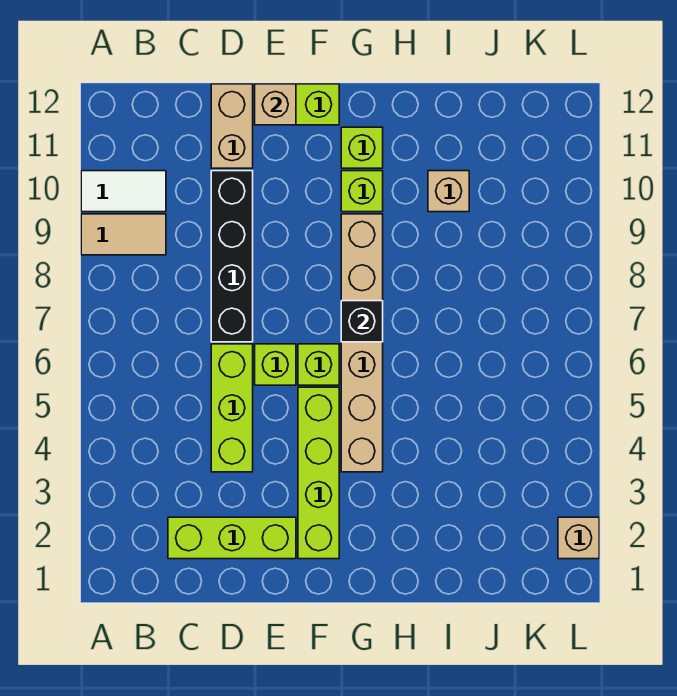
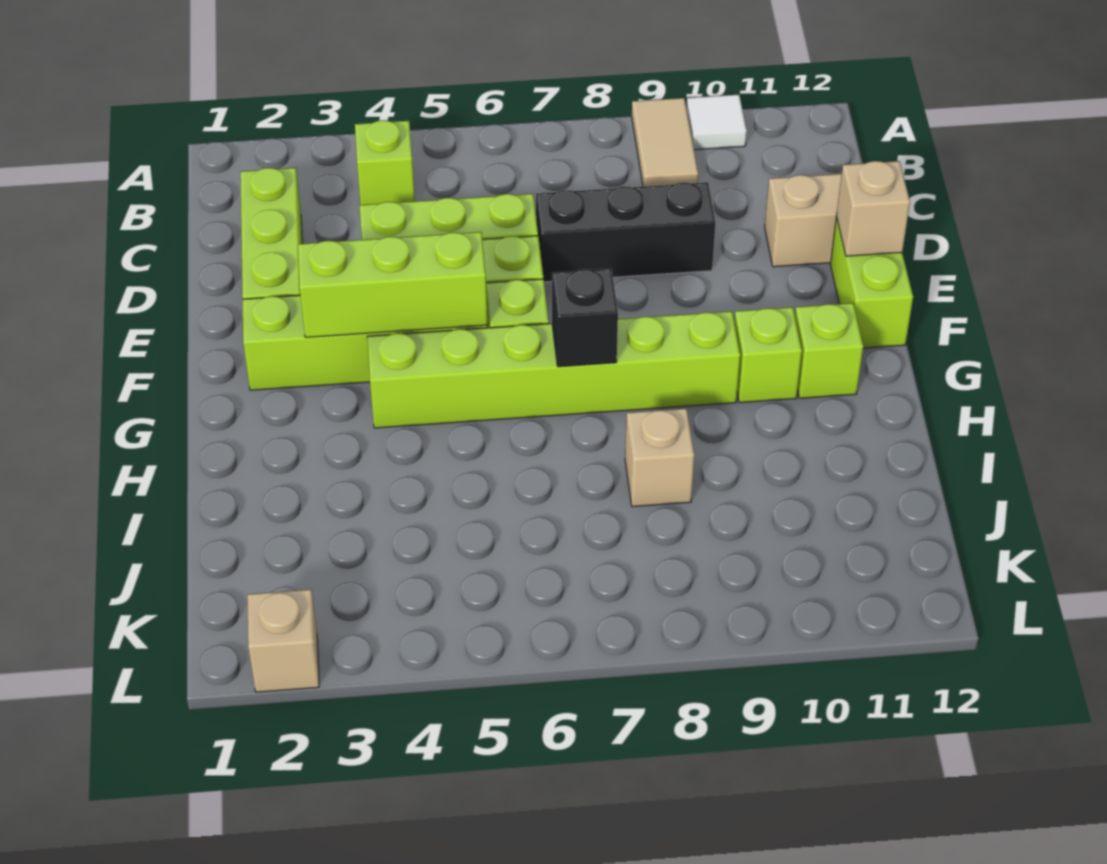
white 1x2 tile [81,171,166,212] -> white 1x1 tile [686,95,747,150]
none -> lime 1x1 brick [355,120,415,205]
black 1x4 brick [211,171,253,342] -> black 1x3 brick [536,182,716,282]
none -> lime 1x3 brick [298,232,487,337]
tan 1x6 brick [341,214,383,472] -> lime 1x6 brick [367,311,740,428]
tan 1x1 brick [428,171,469,212] -> tan 1x1 brick moved to [625,409,694,507]

